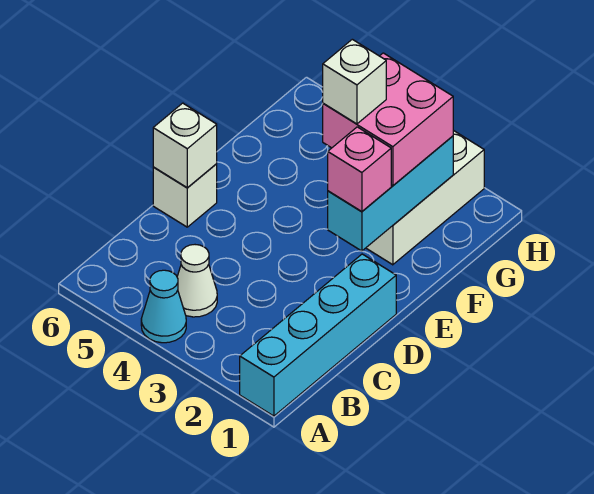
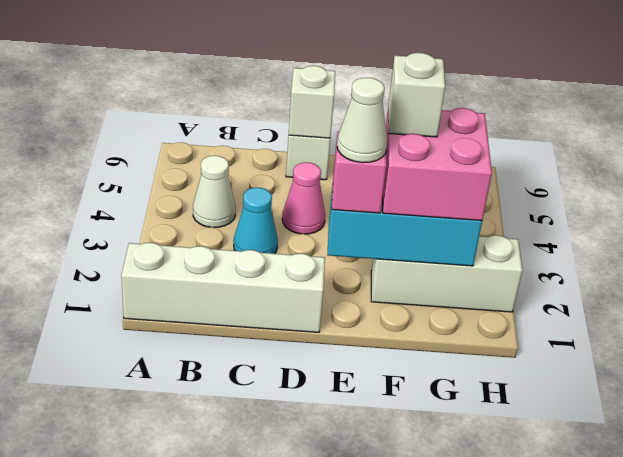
cyan 1x4 brick [240,254,396,416] -> white 1x4 brick [121,243,325,332]
cyan 1x1 cone [141,270,186,343] -> cyan 1x1 cone moved to [234,187,278,254]
none -> pink 1x1 cone [282,162,325,234]
none -> white 1x1 cone [337,78,387,163]

